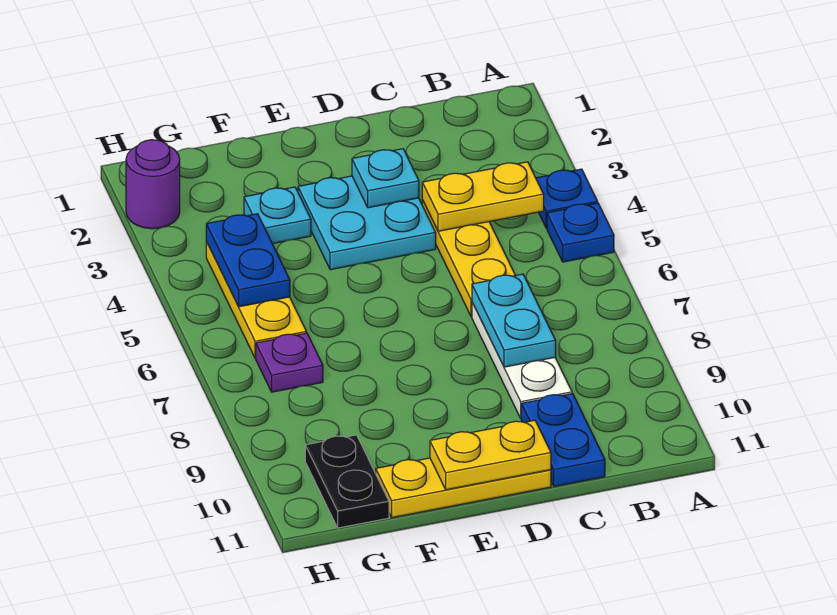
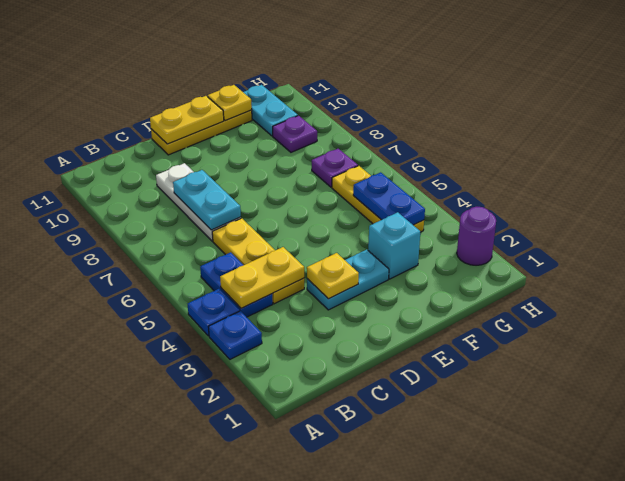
blue 1x1 plate [547,203,614,262] -> blue 1x1 plate moved to [209,311,262,359]
blue 1x2 plate [521,394,605,486] -> blue 1x2 plate moved to [200,252,273,317]
cyan 2x2 plate [298,176,436,270] -> cyan 1x2 plate [307,250,389,310]
cyan 1x1 plate [352,149,419,208] -> yellow 1x1 plate [307,253,359,299]
cyan 1x1 plate [244,187,311,244] -> cyan 1x1 brick [368,212,420,279]
none -> yellow 1x1 plate [208,85,252,121]
none -> purple 1x1 plate [273,116,317,152]
black 1x2 plate [305,435,389,528] -> cyan 1x2 plate [243,85,298,136]

